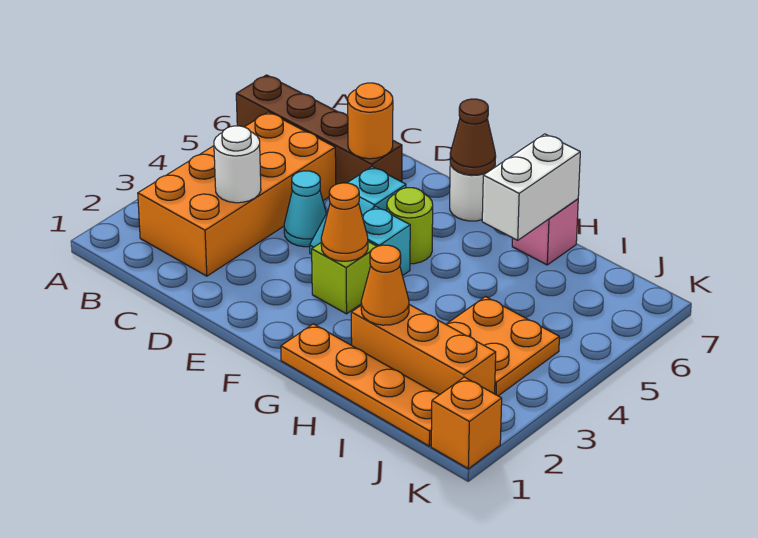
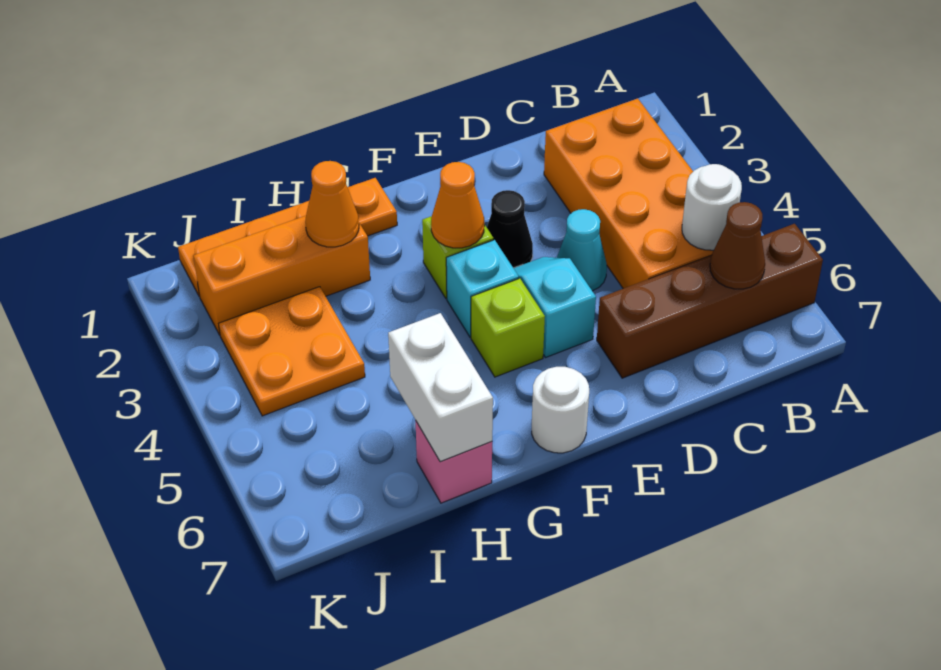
white 1x1 round brick [214,126,261,203] -> white 1x1 round brick moved to [682,164,742,250]
orange 1x1 round brick [348,83,393,159] -> none
none -> black 1x1 cone [487,190,533,268]
lime 1x1 round brick [387,188,433,264] -> lime 1x1 brick [471,278,545,377]
brown 1x1 cone [450,99,496,175] -> brown 1x1 cone moved to [710,202,765,289]
orange 1x1 brick [431,377,502,469] -> none

